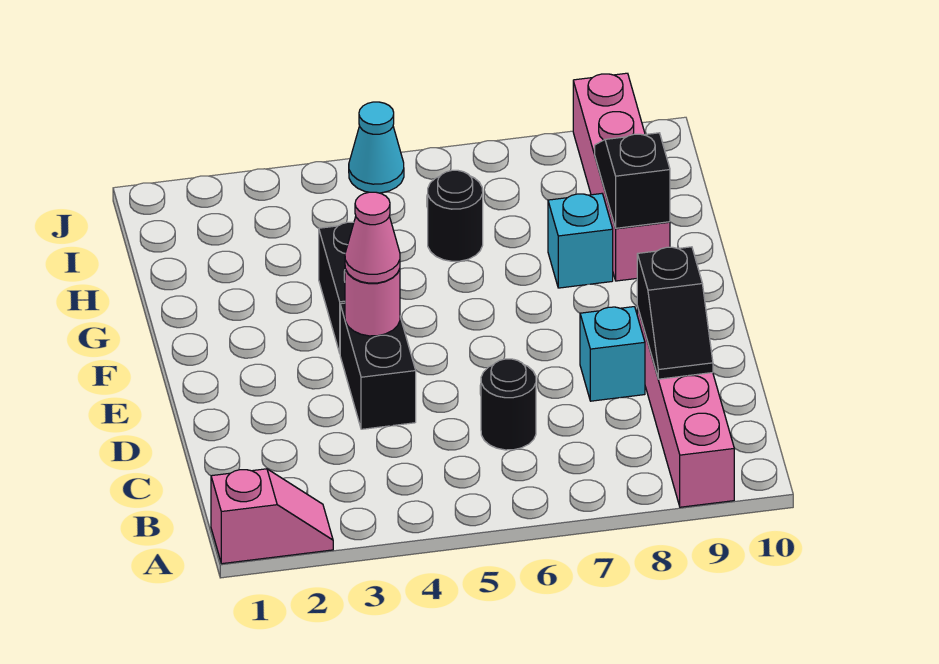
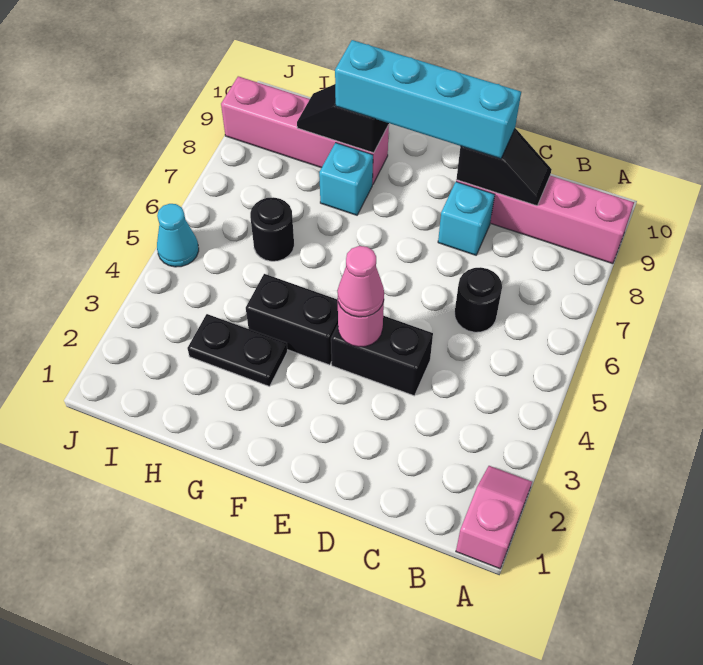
none -> cyan 1x4 brick [335,40,521,159]
none -> black 1x2 plate [187,314,287,386]

